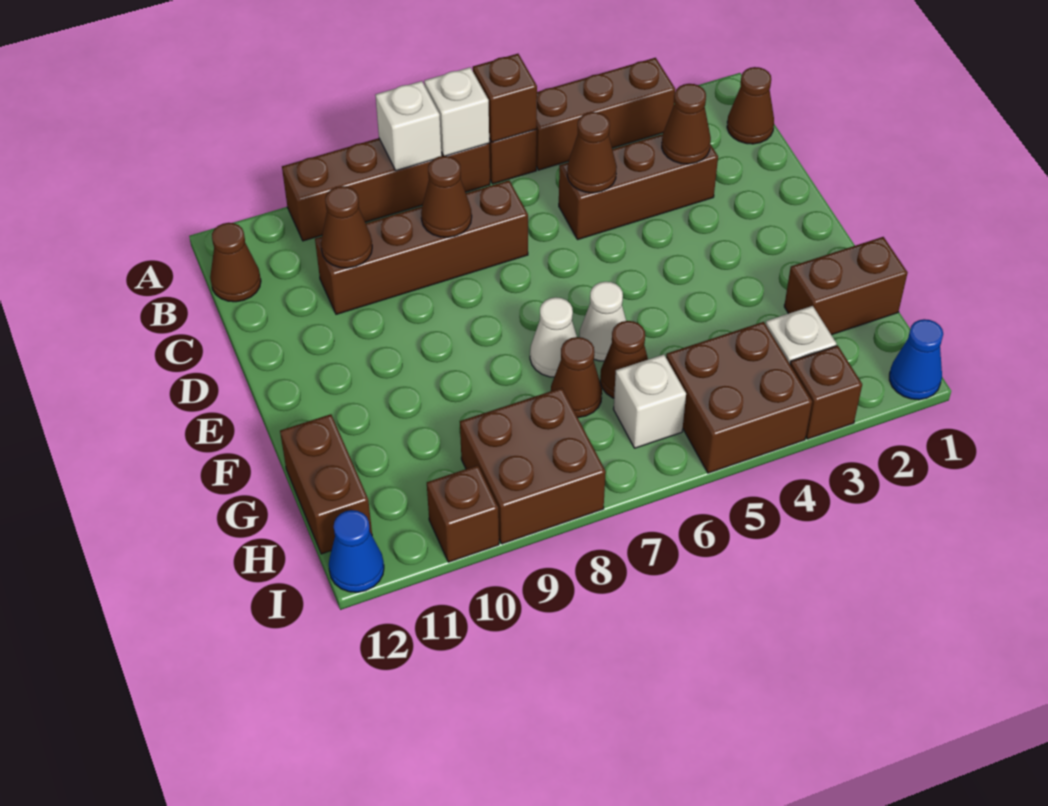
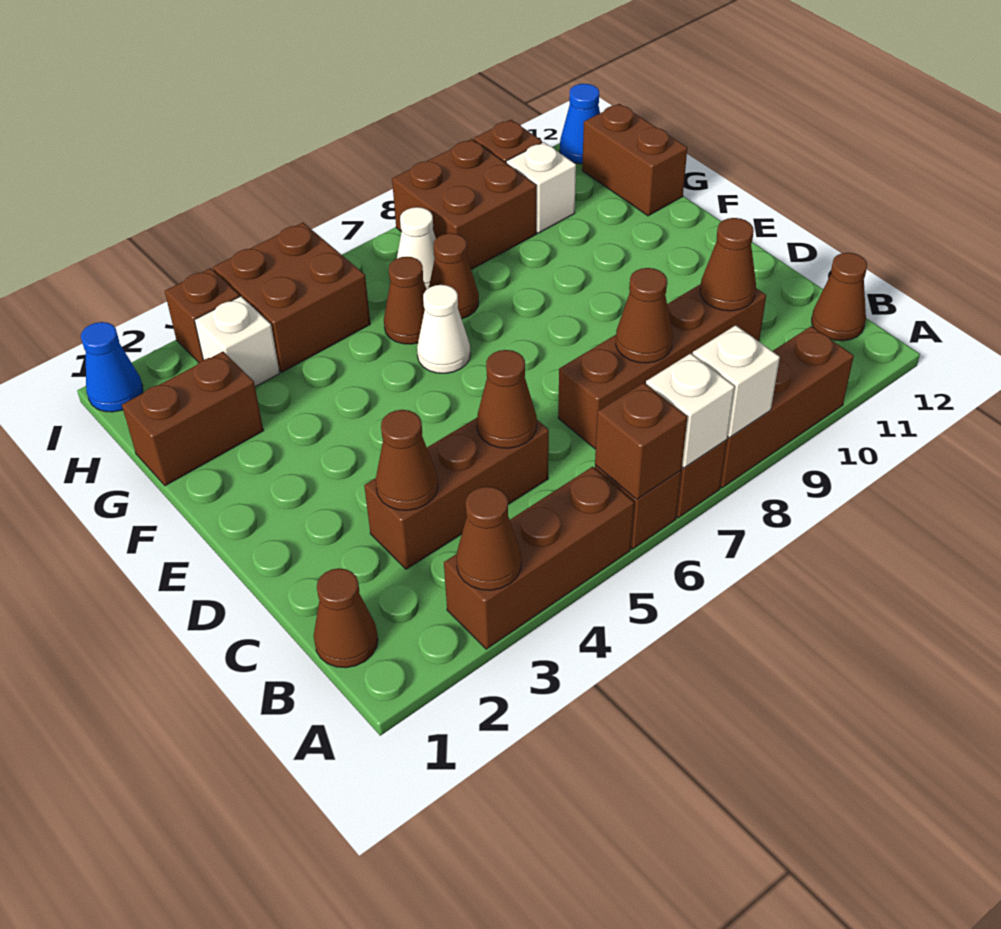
none -> brown 1x1 cone [456,486,521,590]
white 1x1 cone [530,297,577,377] -> white 1x1 cone moved to [397,207,436,289]
white 1x1 brick [614,355,686,448] -> white 1x1 brick moved to [506,142,576,233]

